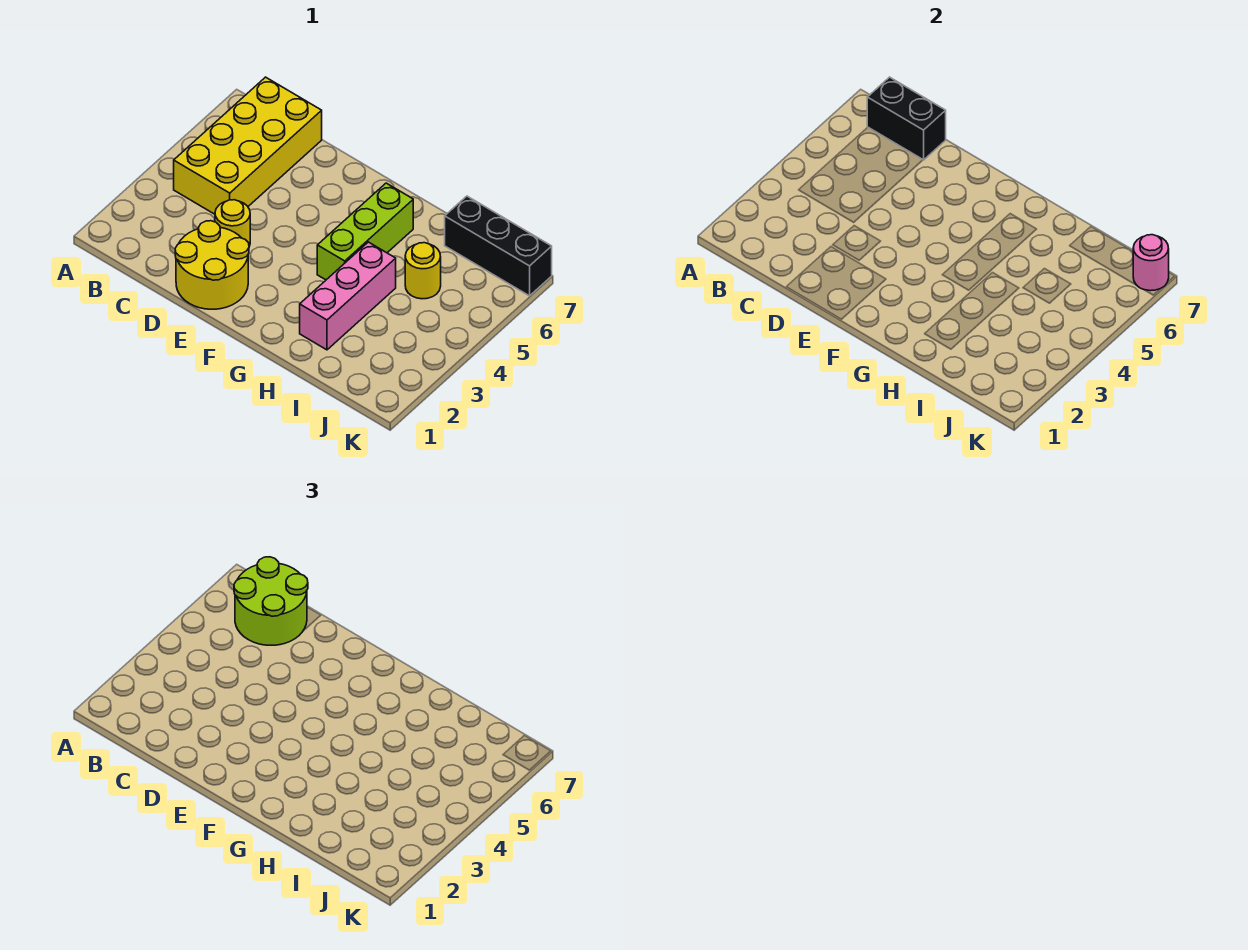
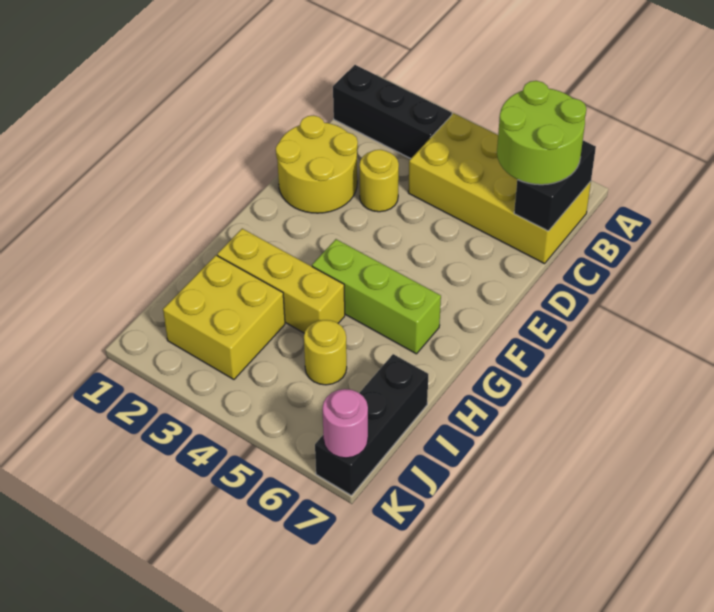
none -> black 1x3 brick [333,65,452,159]
pink 1x3 brick [300,242,396,350] -> yellow 1x3 brick [217,229,345,333]
none -> yellow 2x2 brick [163,255,285,379]

